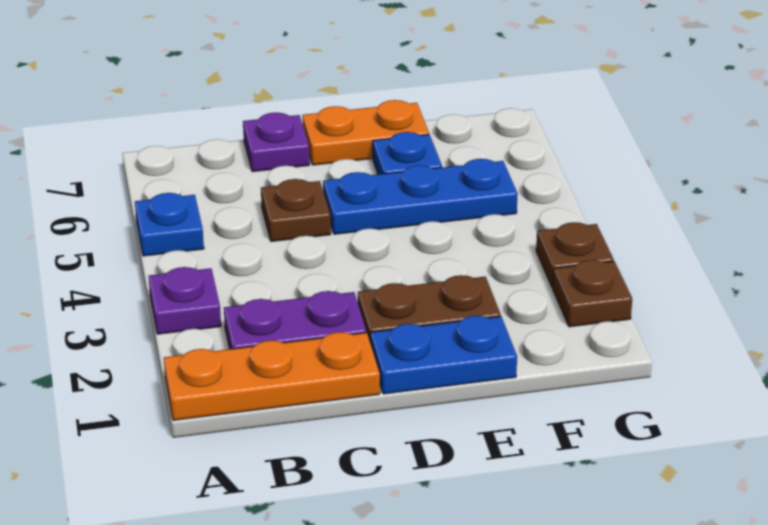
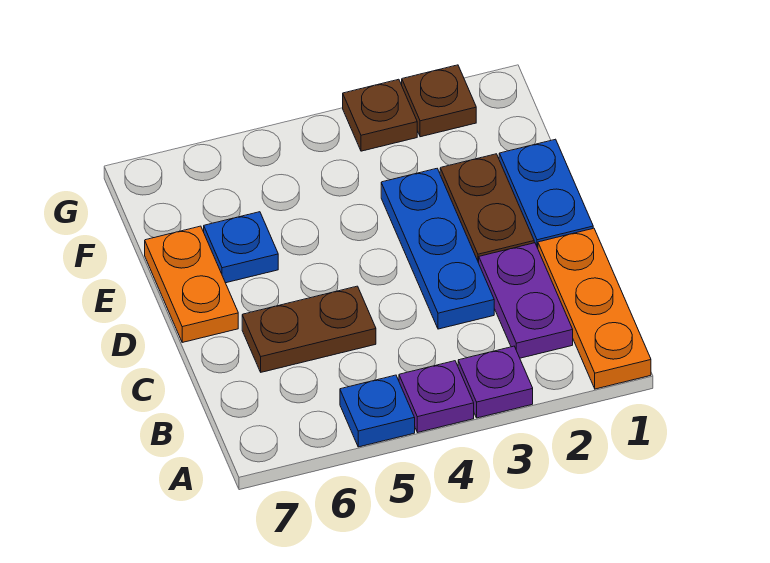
brown 1x1 plate [261,179,331,242] -> brown 1x2 plate [242,286,376,372]
purple 1x1 plate [243,112,310,172] -> purple 1x1 plate moved to [399,361,474,433]
blue 1x3 plate [323,159,518,234] -> blue 1x3 plate moved to [381,169,494,329]

